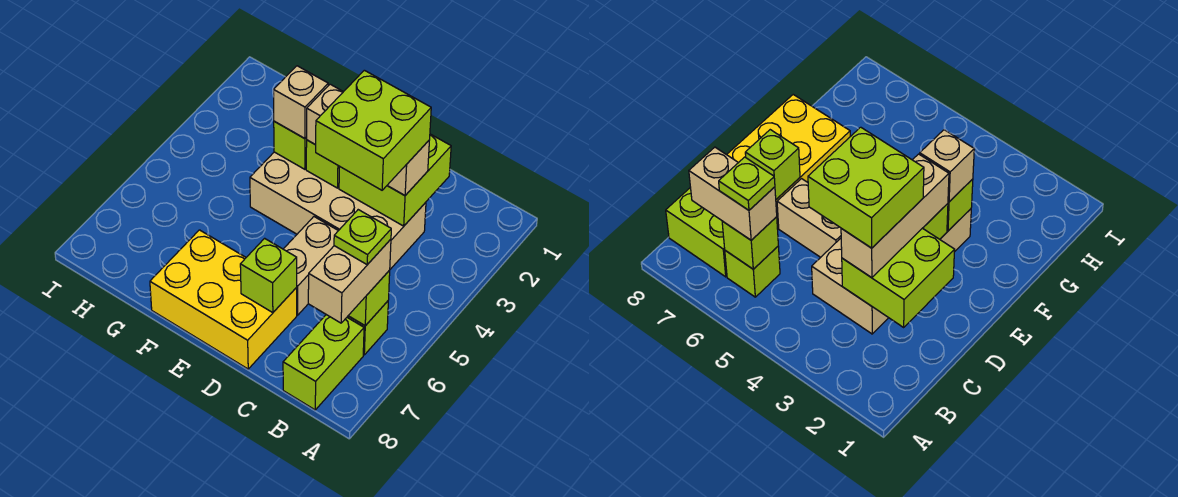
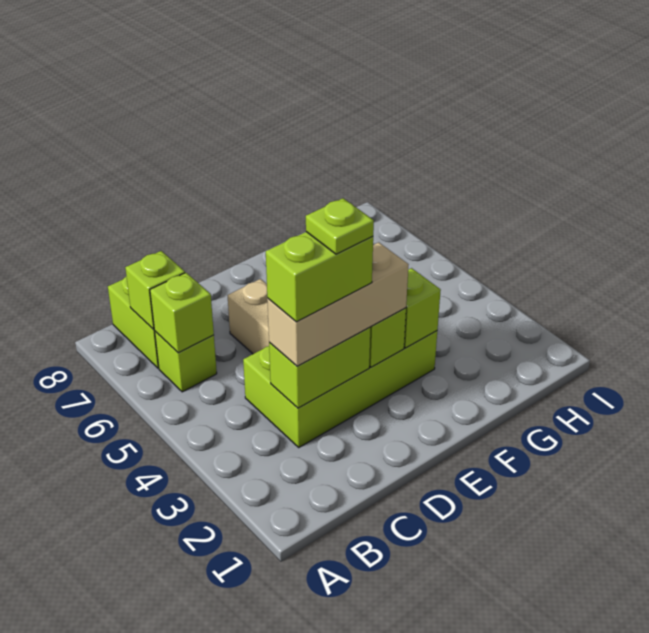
tan 1x2 brick [308,239,391,323] -> none
lime 1x1 plate [334,210,391,265] -> lime 1x1 plate moved to [306,198,374,254]
lime 2x2 brick [339,134,451,226] -> lime 1x2 brick [269,328,370,408]
tan 2x4 brick [250,152,426,269] -> lime 2x4 brick [243,331,437,447]
lime 2x2 brick [316,70,431,190] -> lime 1x2 brick [266,232,373,322]
yellow 2x3 brick [150,230,297,369] -> none
lime 1x1 brick [240,238,297,313] -> lime 1x1 brick moved to [125,251,185,329]
tan 1x1 brick [274,66,328,139] -> none

